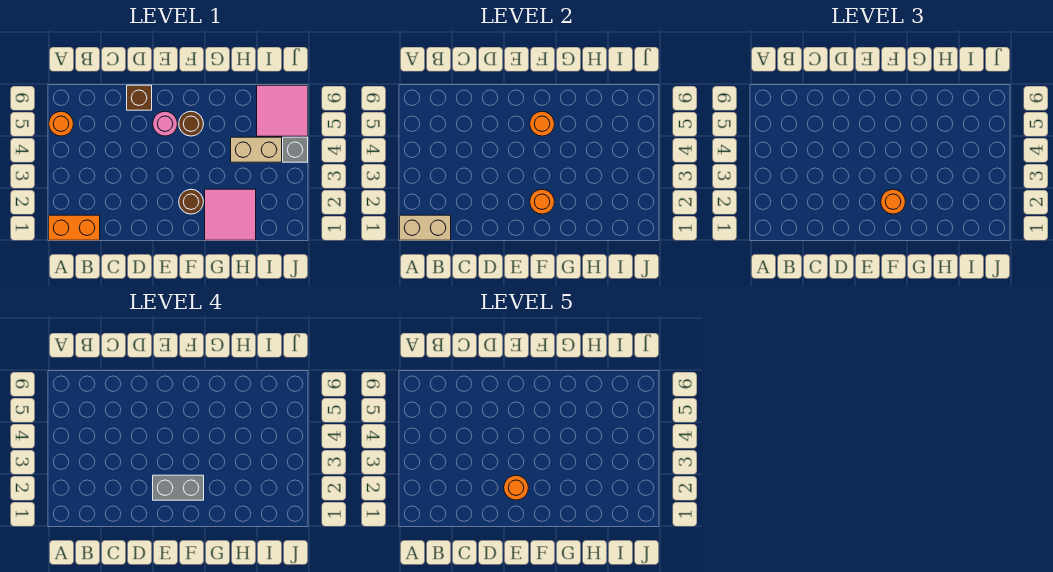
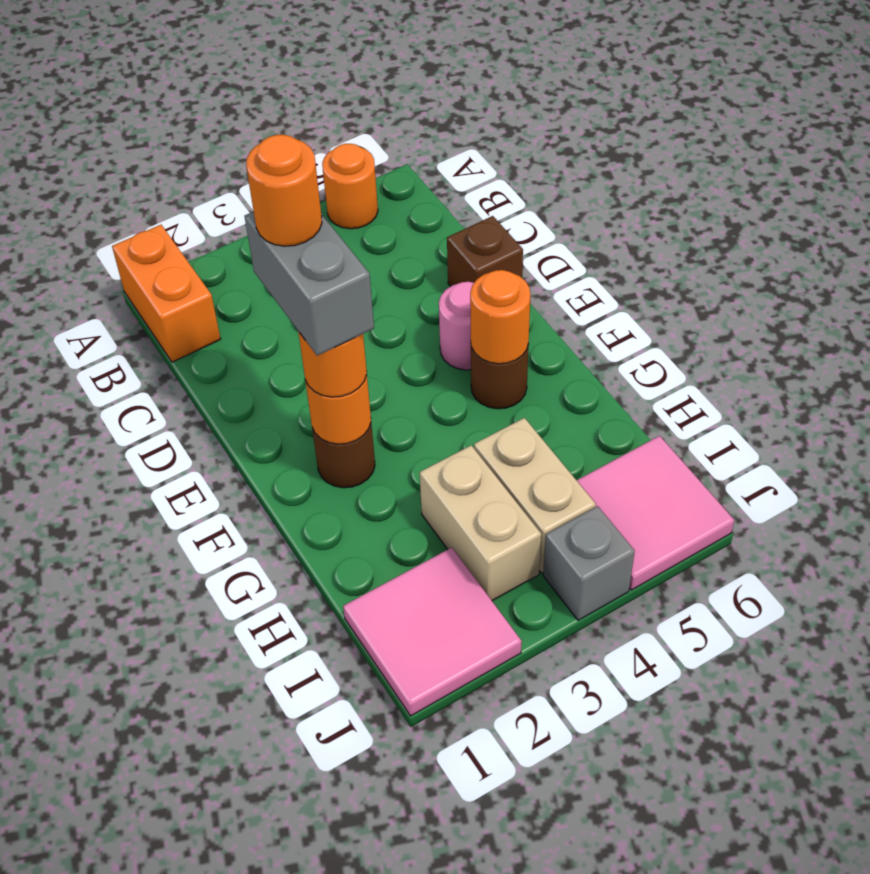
tan 1x2 brick [400,215,451,240] -> tan 1x2 brick moved to [420,445,541,601]
pink 2x2 tile [205,189,256,240] -> pink 2x2 tile moved to [343,548,522,716]

